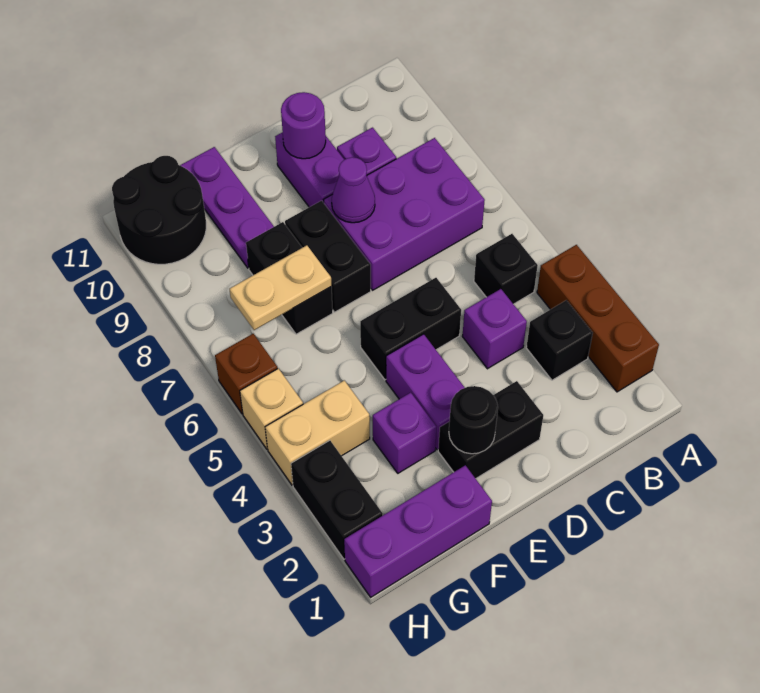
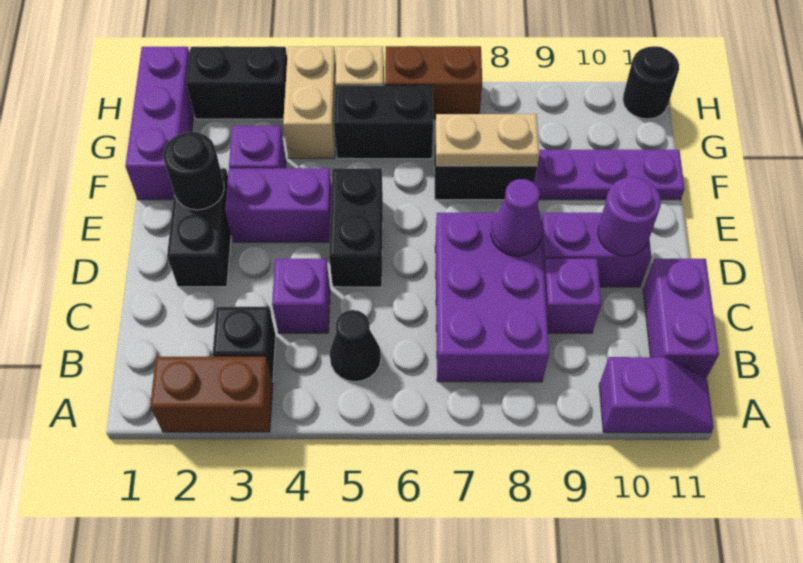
brown 1x3 brick [537,245,659,392] -> brown 1x2 brick [150,357,273,432]
none -> purple 1x2 slope [599,357,714,433]
black 1x1 brick [474,234,538,304] -> black 1x1 cone [330,310,381,382]
none -> purple 1x2 brick [643,259,719,379]
black 1x2 brick [285,201,371,312] -> black 1x2 brick moved to [334,85,433,159]
tan 1x2 plate [230,245,332,330] -> tan 1x2 plate turned to [436,114,539,166]
black 2x2 round brick [112,156,206,264] -> black 1x1 round brick [623,46,679,119]
brown 1x1 brick [215,334,277,414] -> brown 1x2 brick [385,46,482,119]

